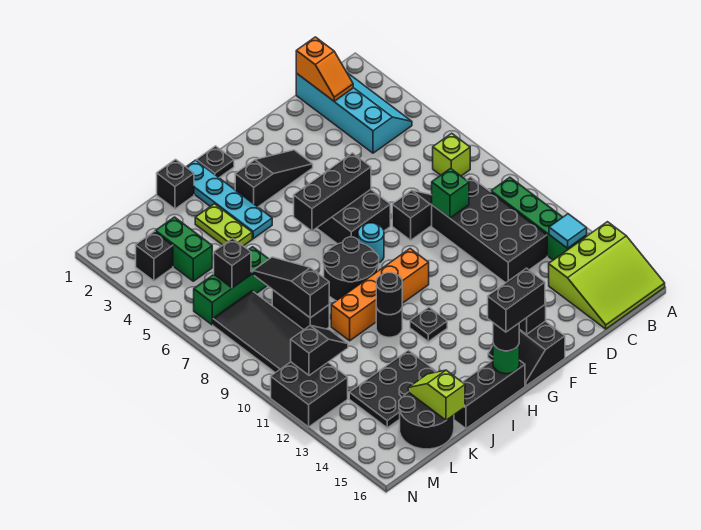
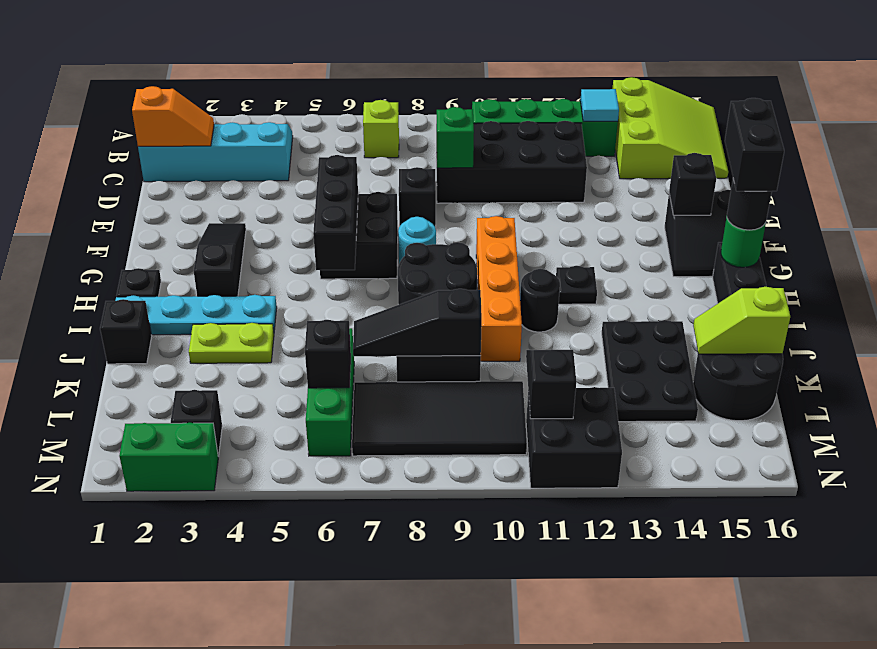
black 1x1 round brick [376,273,402,315] -> none
green 1x2 brick [155,217,212,281] -> green 1x2 brick moved to [119,423,218,491]

